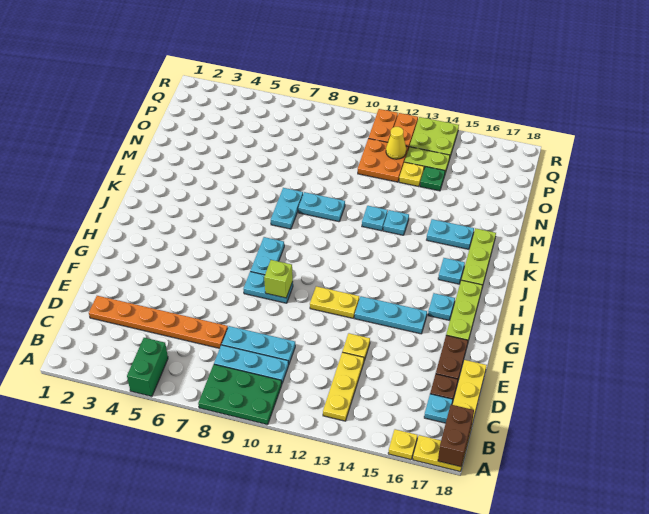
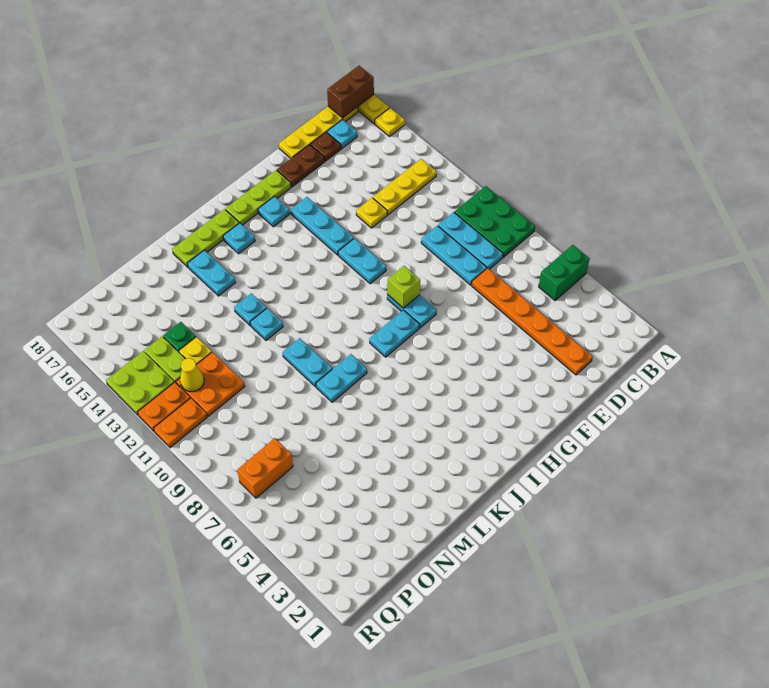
yellow 1x2 plate [310,286,359,318] -> cyan 1x2 plate [338,238,386,284]
none -> orange 1x2 brick [237,438,293,498]

